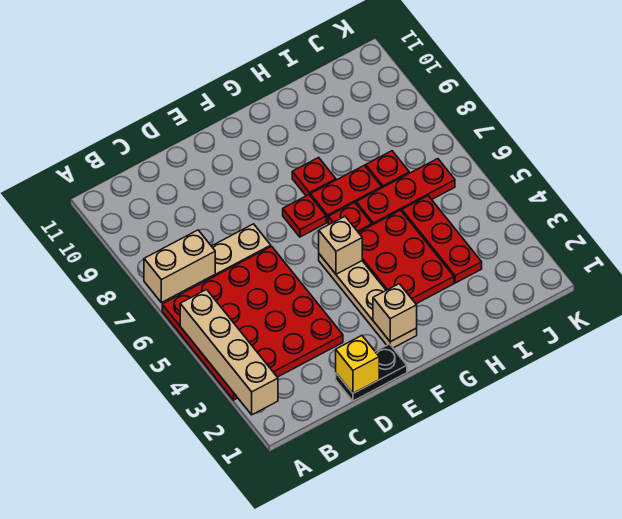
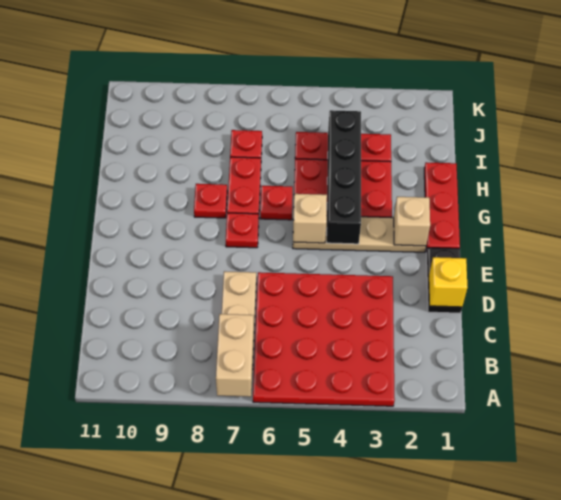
tan 1x4 brick [180,290,278,415] -> none
none -> black 1x4 brick [327,110,361,244]
red 1x3 plate [356,159,455,225] -> red 1x3 plate moved to [424,162,460,252]

